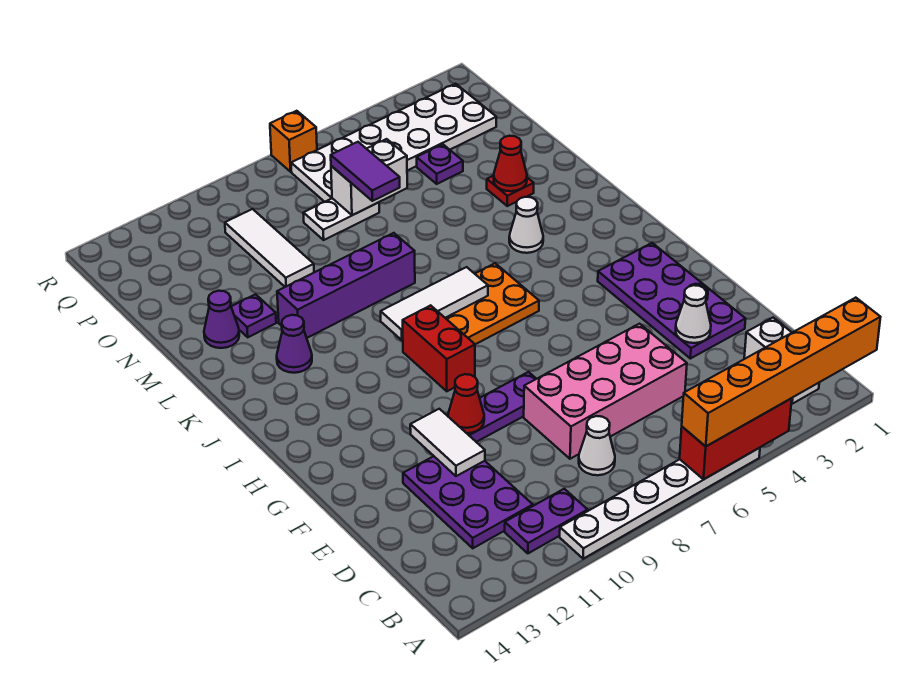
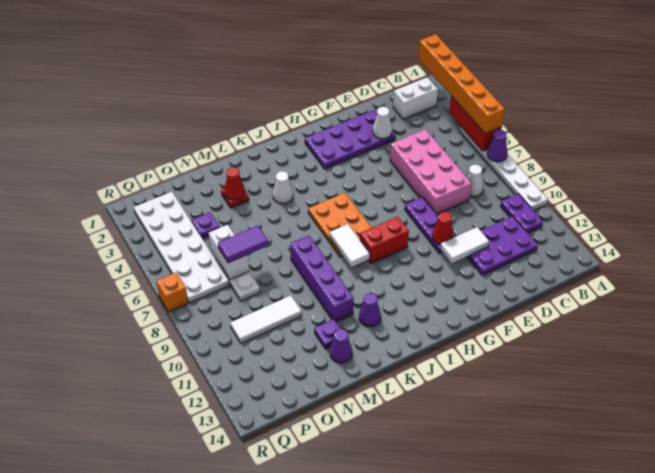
none -> purple 1x1 cone [487,130,508,162]
white 1x3 tile [381,267,488,340] -> white 1x2 tile [330,224,370,267]

